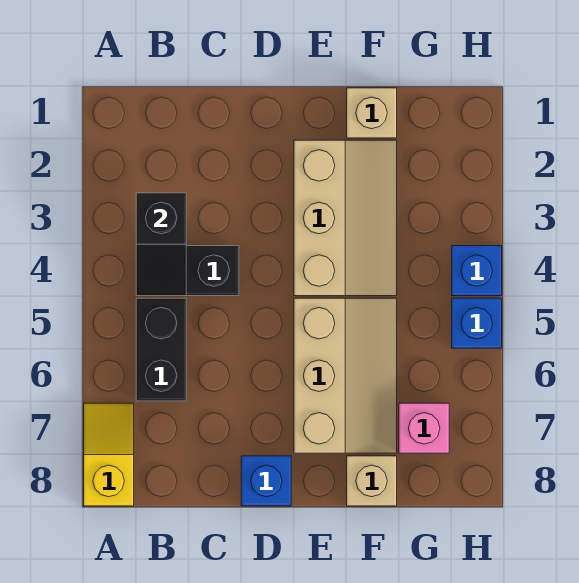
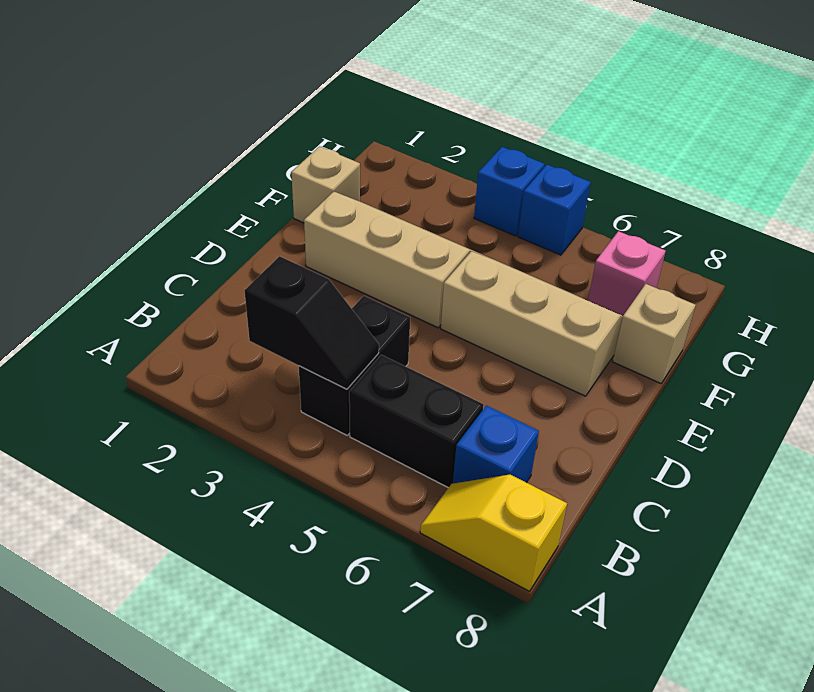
blue 1x1 brick [241,456,291,506] -> blue 1x1 brick moved to [453,405,539,483]

